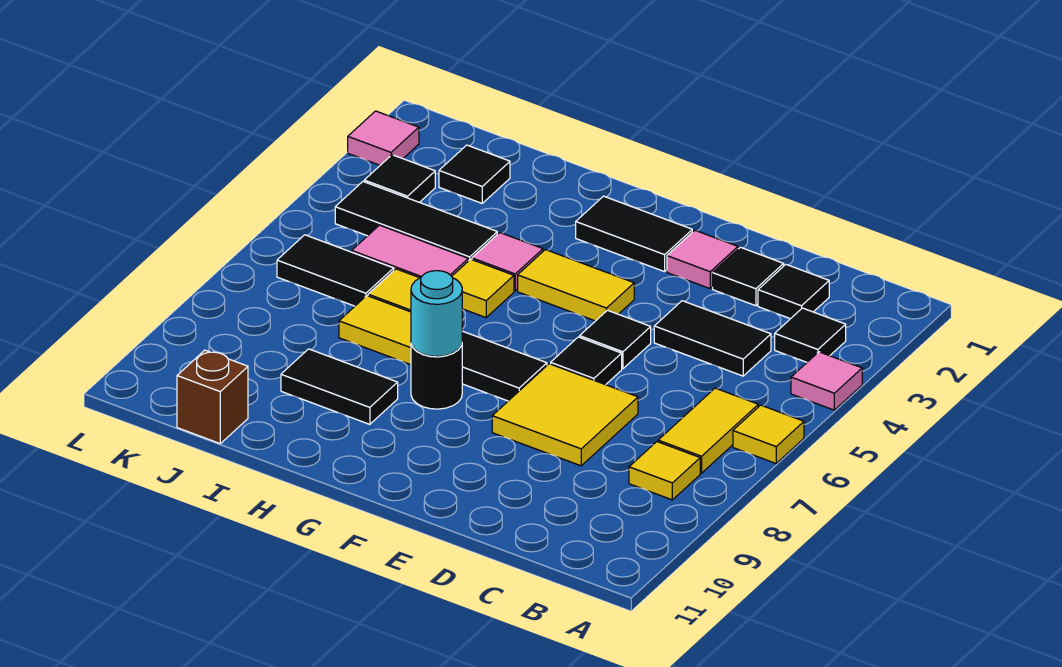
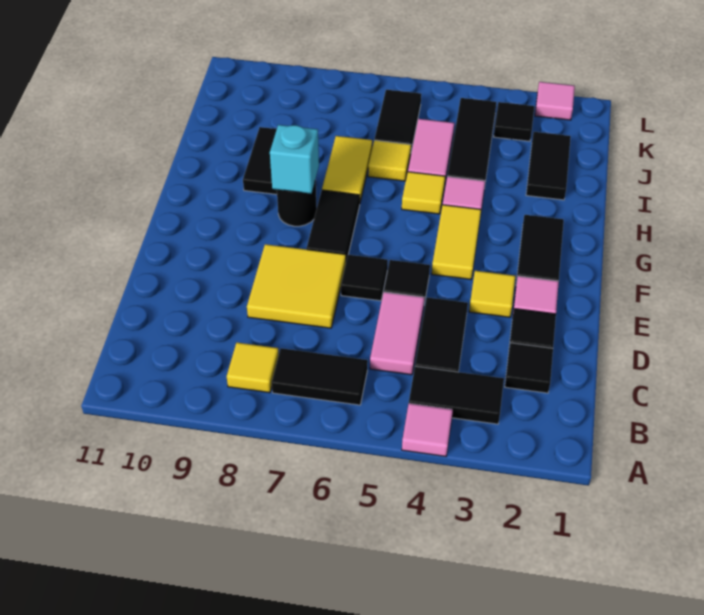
yellow 1x1 tile [733,405,804,463] -> yellow 1x1 tile moved to [469,271,515,317]
black 1x1 tile [775,308,846,362] -> black 1x2 tile [409,366,504,424]
yellow 1x2 tile [658,388,758,473] -> black 1x2 tile [272,348,368,405]
none -> pink 1x2 tile [370,292,425,375]
cyan 1x1 round brick [411,271,462,356] -> cyan 1x1 brick [270,125,319,194]
black 1x1 tile [439,145,510,203] -> black 1x2 tile [526,132,571,200]
brown 1x1 brick [177,350,248,443] -> none

